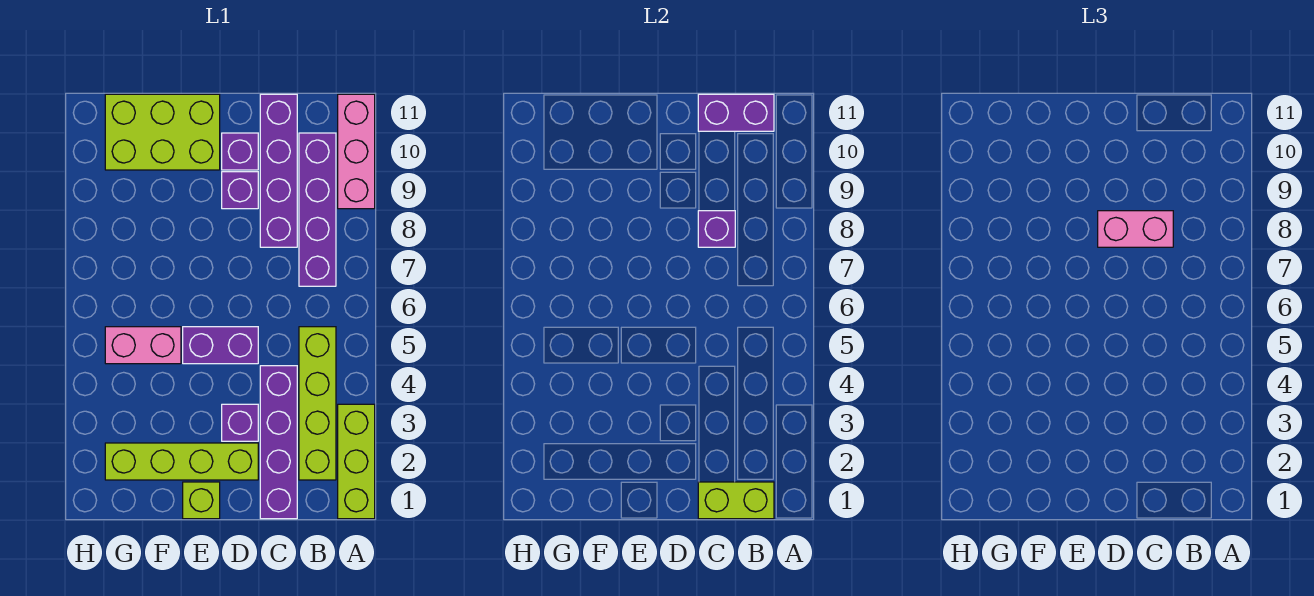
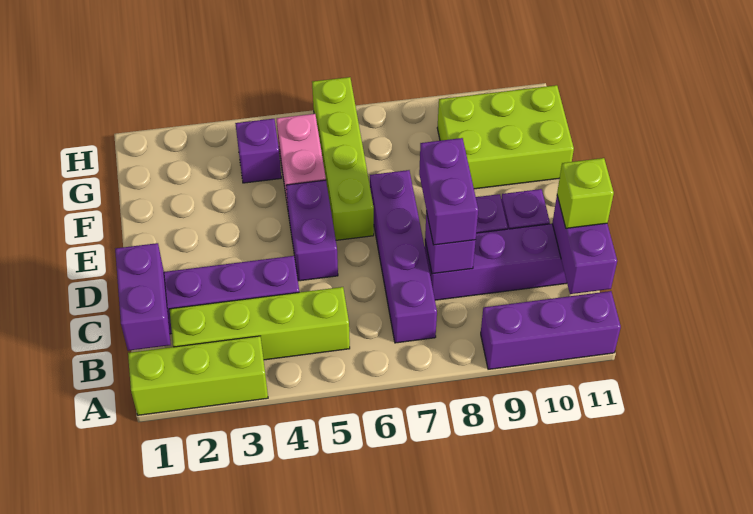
pink 1x3 brick [338,94,375,209] -> purple 1x3 brick [481,291,621,369]
lime 1x2 brick [698,482,774,519] -> purple 1x2 brick [115,243,171,351]
purple 1x4 brick [299,133,336,286] -> purple 1x4 brick turned to [370,170,437,343]
pink 1x2 brick [1098,211,1173,247] -> purple 1x2 brick [419,138,478,245]
lime 1x4 brick [105,443,258,480] -> lime 1x4 brick moved to [312,77,374,240]
purple 1x1 brick [222,404,258,441] -> purple 1x1 brick moved to [235,119,281,183]
lime 1x1 brick [183,482,220,519] -> lime 1x1 brick moved to [557,158,614,228]
lime 2x3 brick [105,94,220,170] -> lime 2x3 brick turned to [437,85,574,189]

